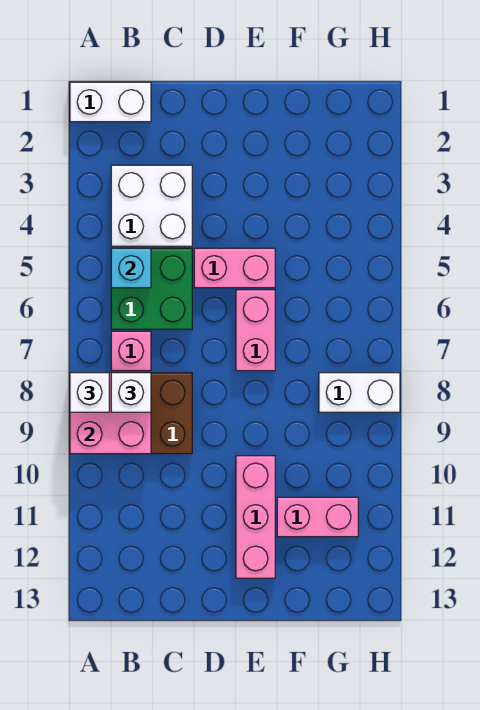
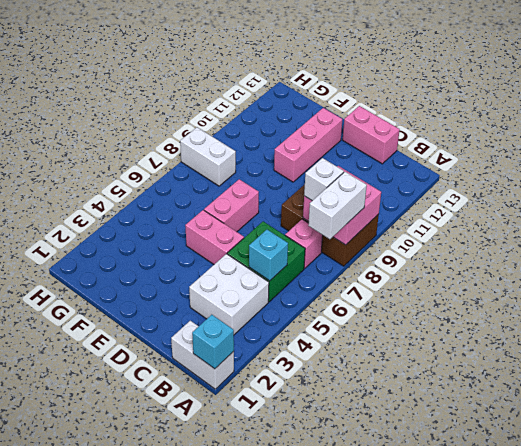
none -> cyan 1x1 brick [192,315,234,369]
white 1x1 brick [70,373,109,412] -> white 1x2 brick [308,172,367,239]
pink 1x2 brick [277,497,358,537] -> pink 1x2 brick moved to [343,106,400,164]

